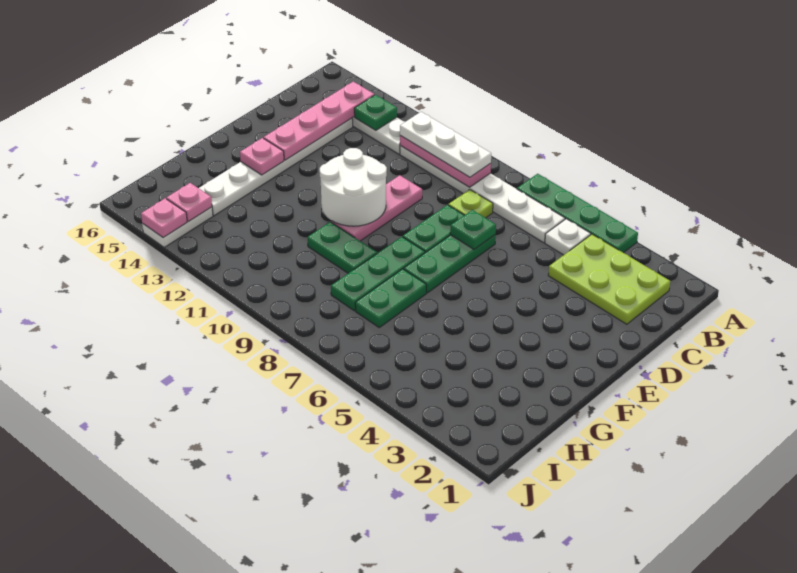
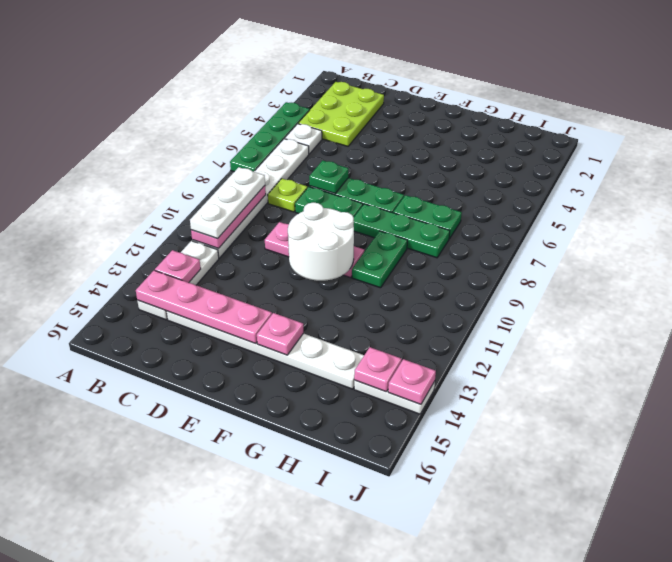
green 1x1 plate [354,95,397,130] -> pink 1x1 plate [155,250,201,283]

